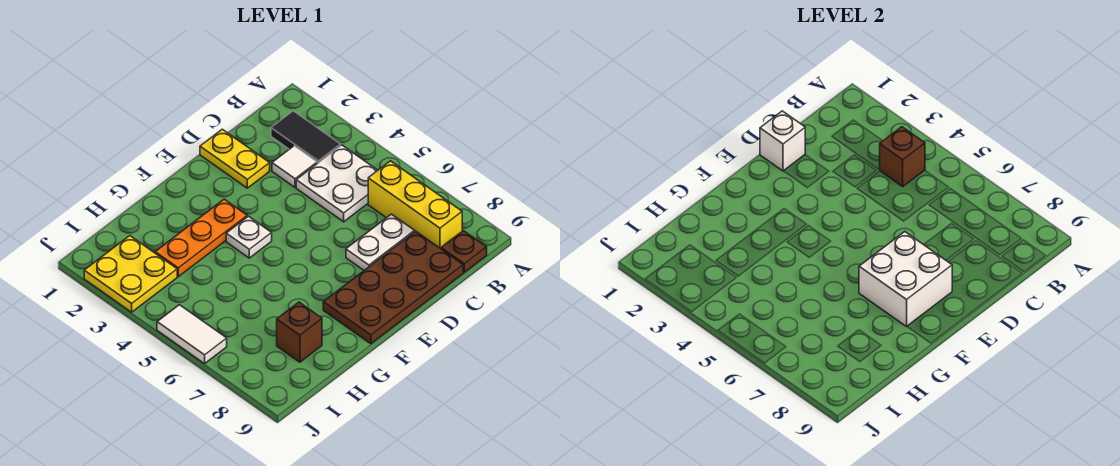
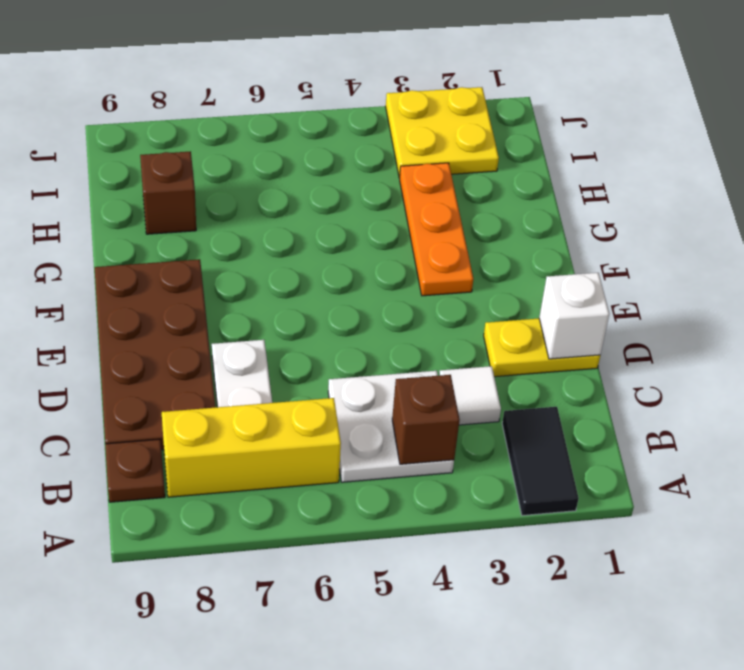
black 1x2 tile [271,111,341,163] -> black 1x2 tile turned to [502,407,579,516]
white 2x2 brick [859,232,952,327] -> none
white 1x1 plate [226,216,272,258] -> none
white 1x2 tile [157,305,227,364] -> none

